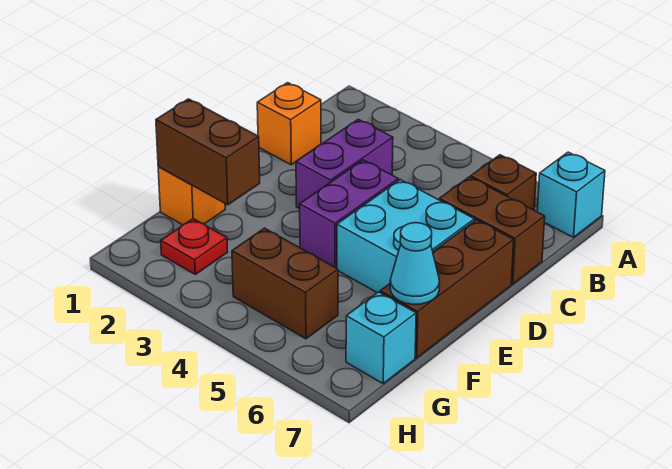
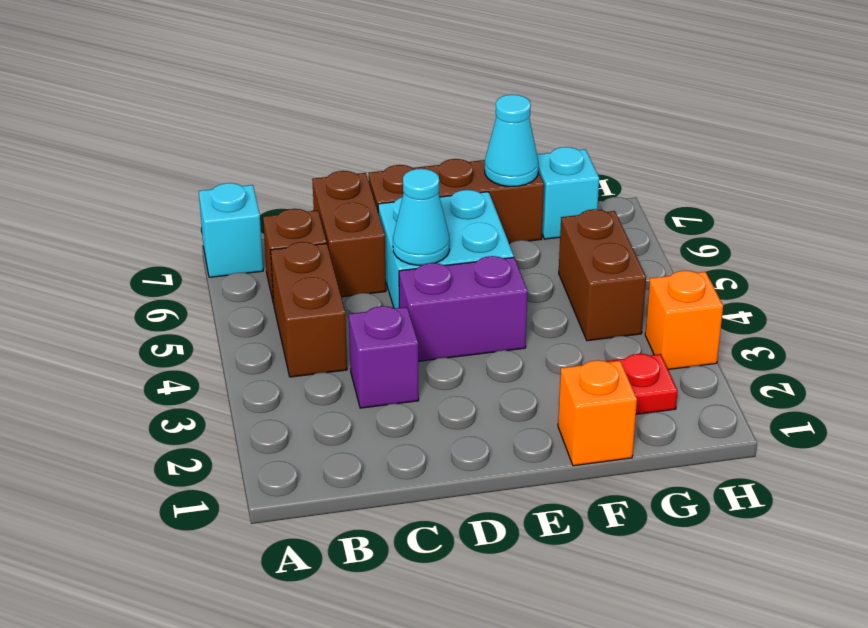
orange 1x1 brick [257,83,321,165] -> orange 1x1 brick moved to [645,271,723,370]
purple 1x2 brick [296,119,393,209] -> purple 1x1 brick [349,306,419,408]
none -> cyan 1x1 cone [393,169,450,265]
brown 1x2 brick [156,99,260,205] -> brown 1x2 brick moved to [271,242,347,377]

